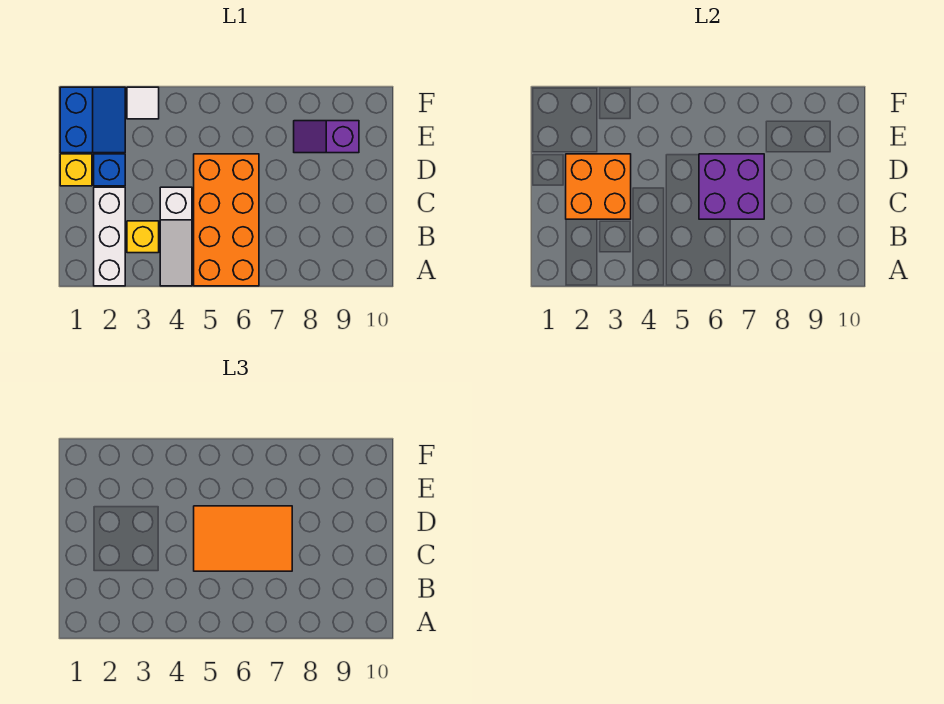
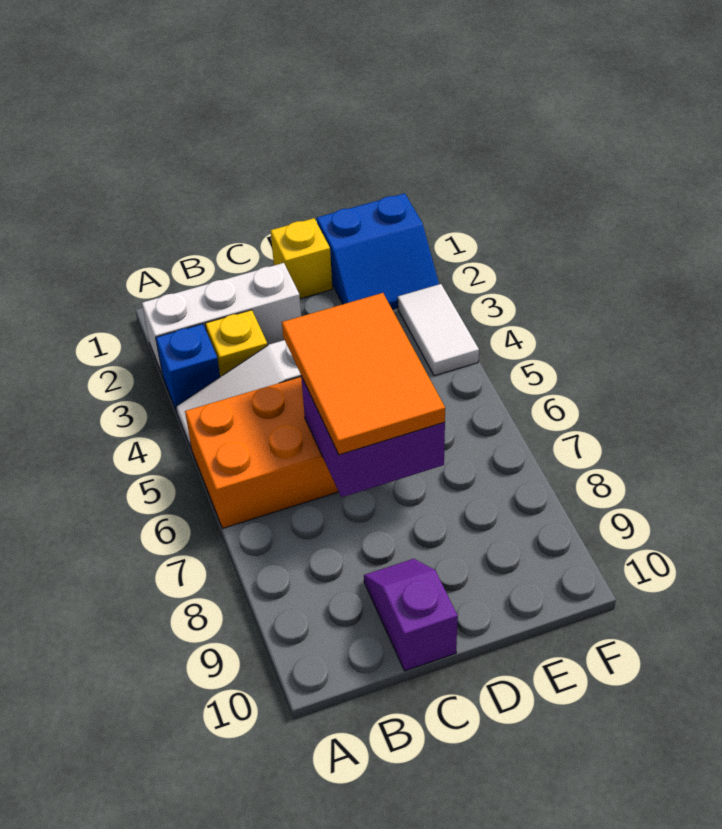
orange 2x2 brick [566,154,631,219] -> none
blue 1x1 brick [94,154,125,186] -> blue 1x1 brick moved to [156,324,220,411]
purple 1x2 slope [294,121,359,153] -> purple 1x2 slope moved to [364,559,458,671]
white 1x1 tile [127,87,159,119] -> white 1x2 tile [398,284,479,376]

